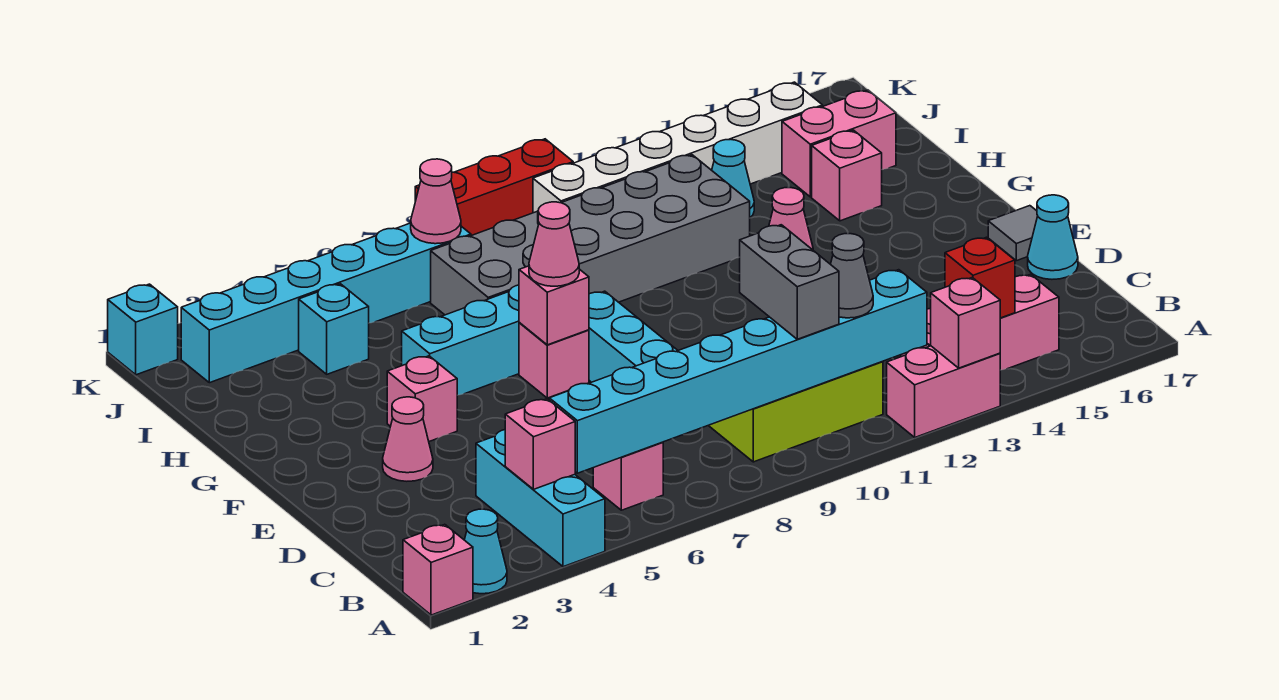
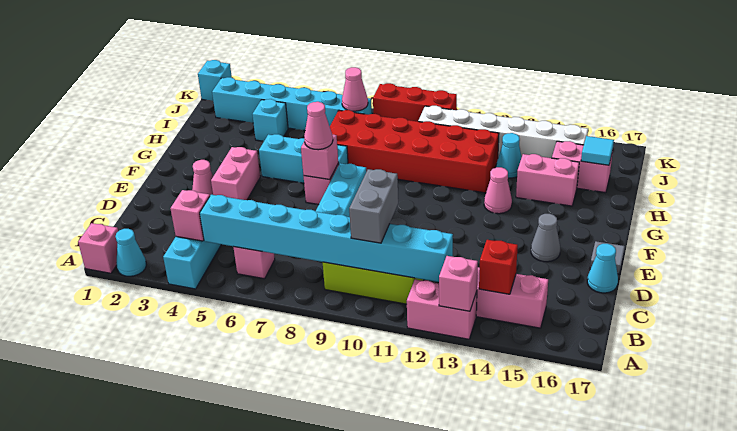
grey 1x1 cone [831,234,873,318] -> grey 1x1 cone moved to [531,214,560,262]
pink 1x1 brick [387,356,457,441] -> pink 1x2 brick [211,147,260,200]
grey 2x6 brick [431,155,750,315] -> red 2x6 brick [330,110,499,193]
pink 1x1 brick [812,130,882,221] -> pink 1x2 brick [516,154,579,206]
none -> cyan 1x1 tile [581,136,614,165]

